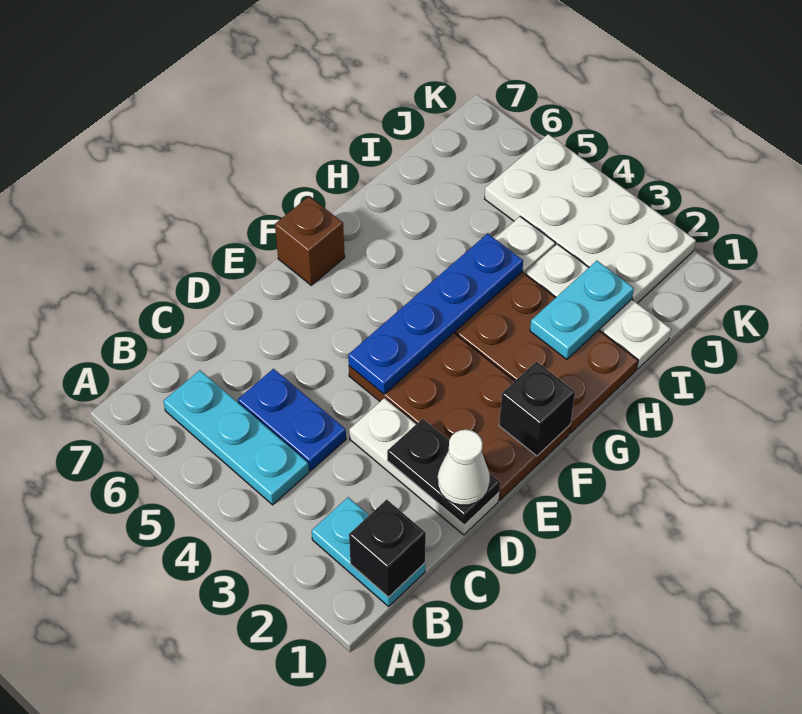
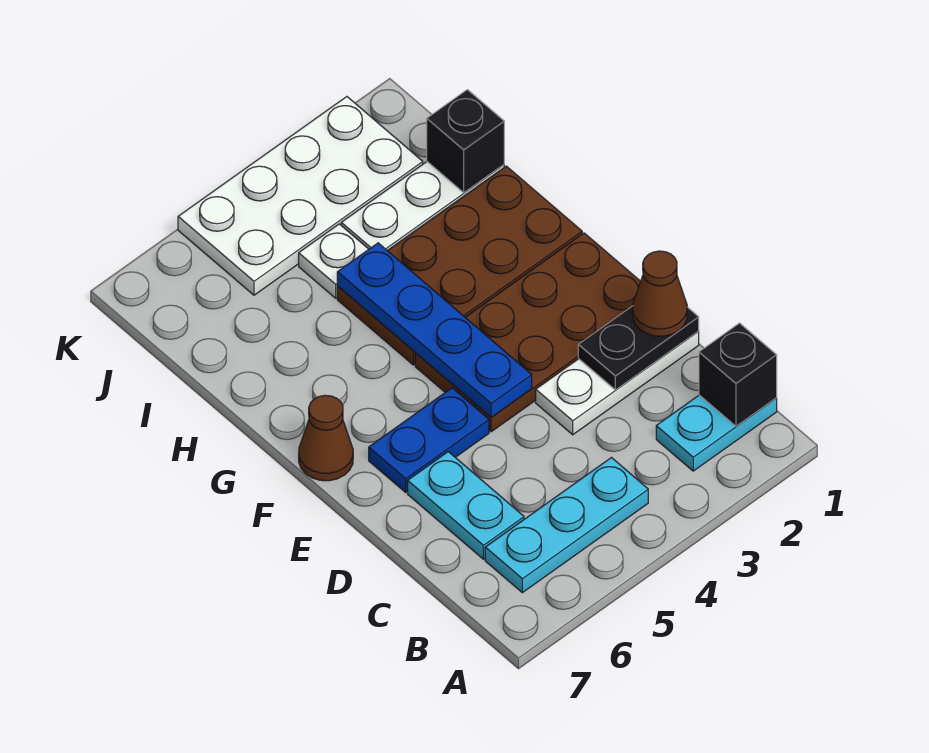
blue 1x2 plate [238,369,346,471] -> blue 1x2 plate moved to [369,388,489,492]
white 1x1 cone [438,430,490,505] -> brown 1x1 cone [633,251,687,336]
black 1x1 brick [499,362,575,456] -> black 1x1 brick moved to [427,90,504,193]
brown 1x1 brick [275,196,345,285] -> brown 1x1 cone [299,395,353,481]
cyan 1x2 plate [530,261,634,359] -> cyan 1x2 plate moved to [408,452,524,559]

